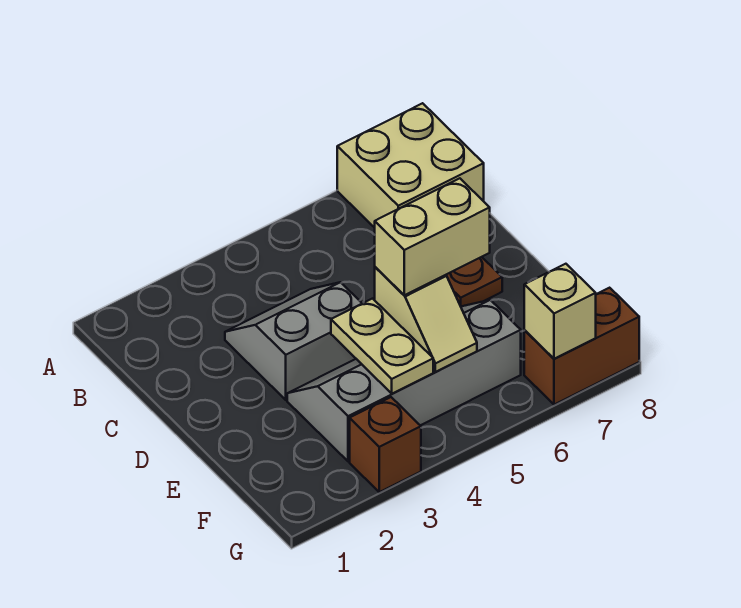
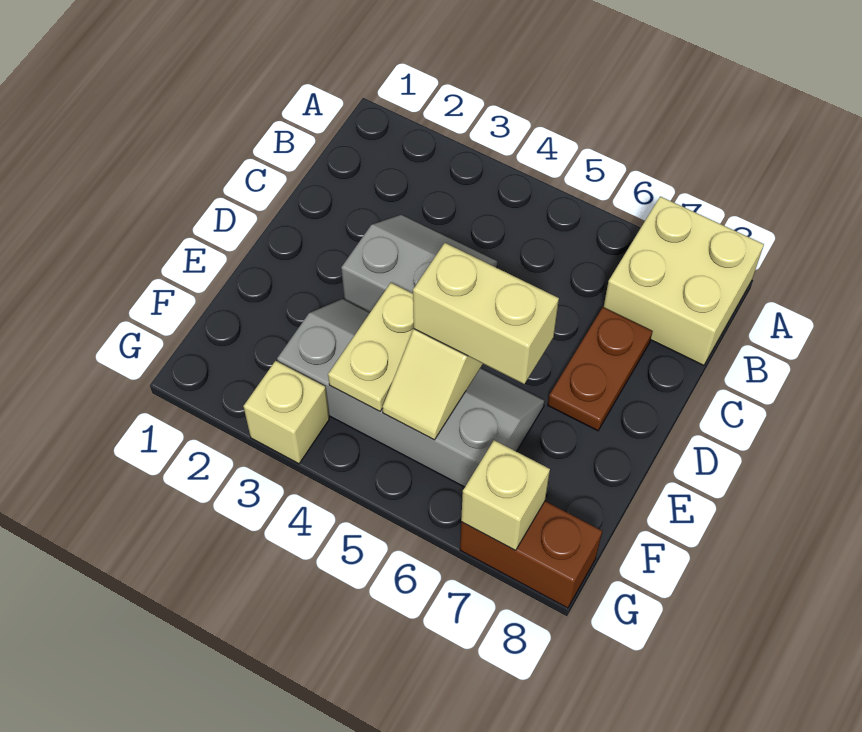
brown 1x1 brick [350,397,421,492] -> tan 1x1 brick [243,361,329,464]

